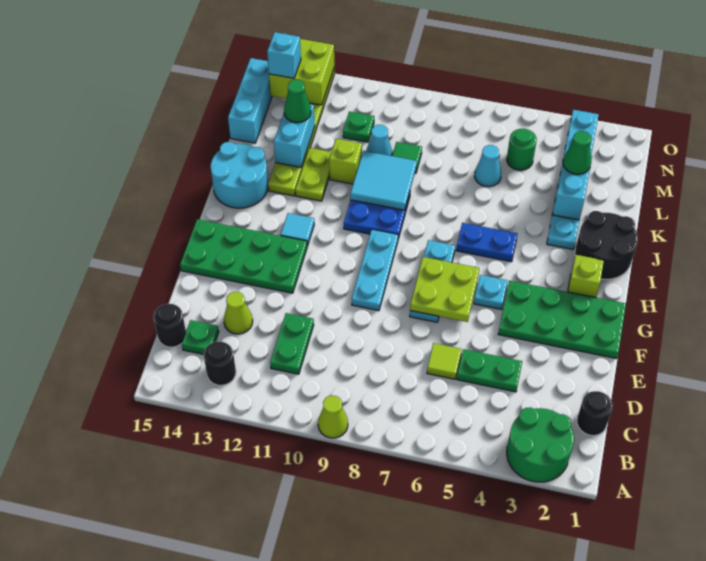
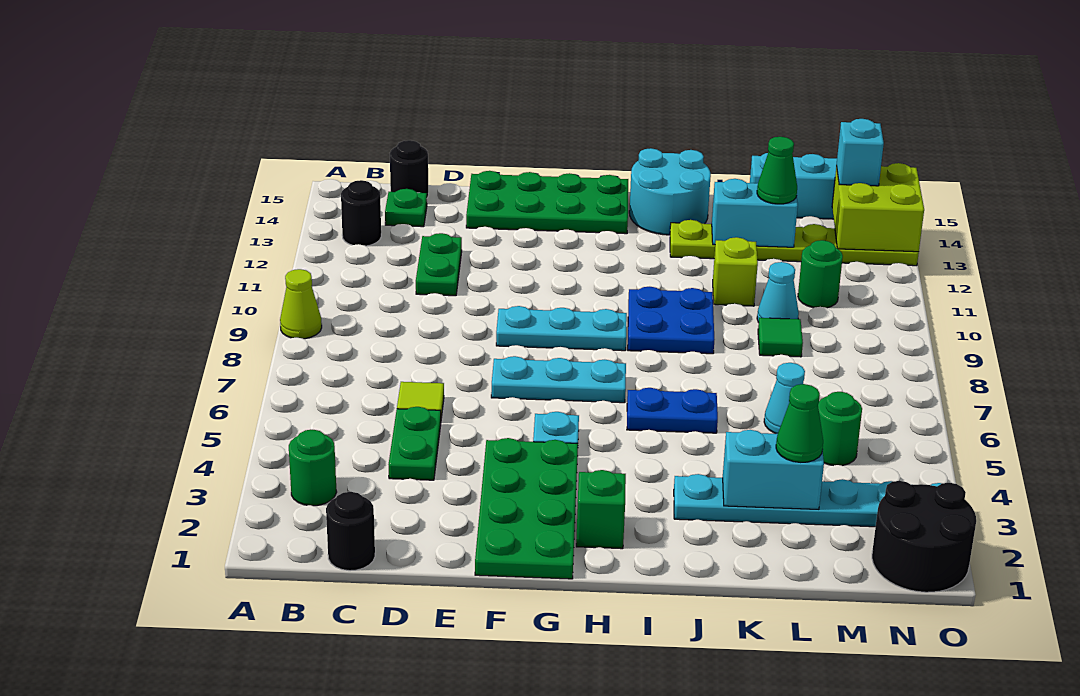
green 2x2 round brick [507,407,574,482] -> green 1x1 round brick [289,430,337,506]
green 1x2 plate [270,313,314,374] -> green 1x2 plate turned to [416,233,462,296]
lime 1x1 cone [224,292,253,334] -> none
lime 2x2 plate [410,257,479,322] -> none
green 2x4 plate [180,219,307,293] -> green 2x4 plate turned to [466,171,628,234]
lime 1x1 brick [568,255,604,297] -> green 1x1 brick [576,470,626,549]
cyan 1x1 tile [281,213,314,246] -> none
black 2x2 round brick [575,211,638,279] -> black 2x2 round brick moved to [872,481,976,592]
blue 1x2 plate [456,223,517,262] -> blue 1x2 plate turned to [627,388,718,433]
cyan 2x2 tile [350,151,417,210] -> none
lime 1x2 plate [295,148,331,201] -> none
green 1x1 plate [343,111,374,142] -> green 1x1 round brick [798,240,843,308]

